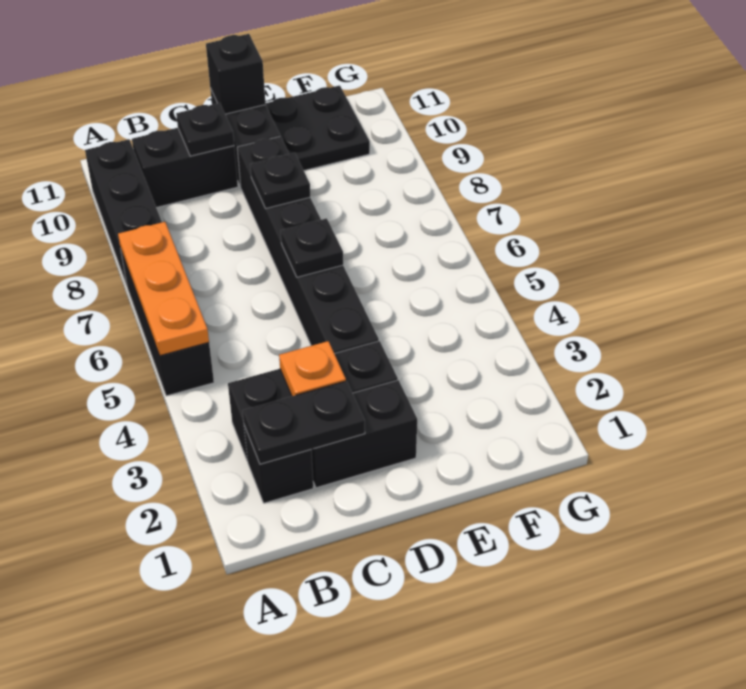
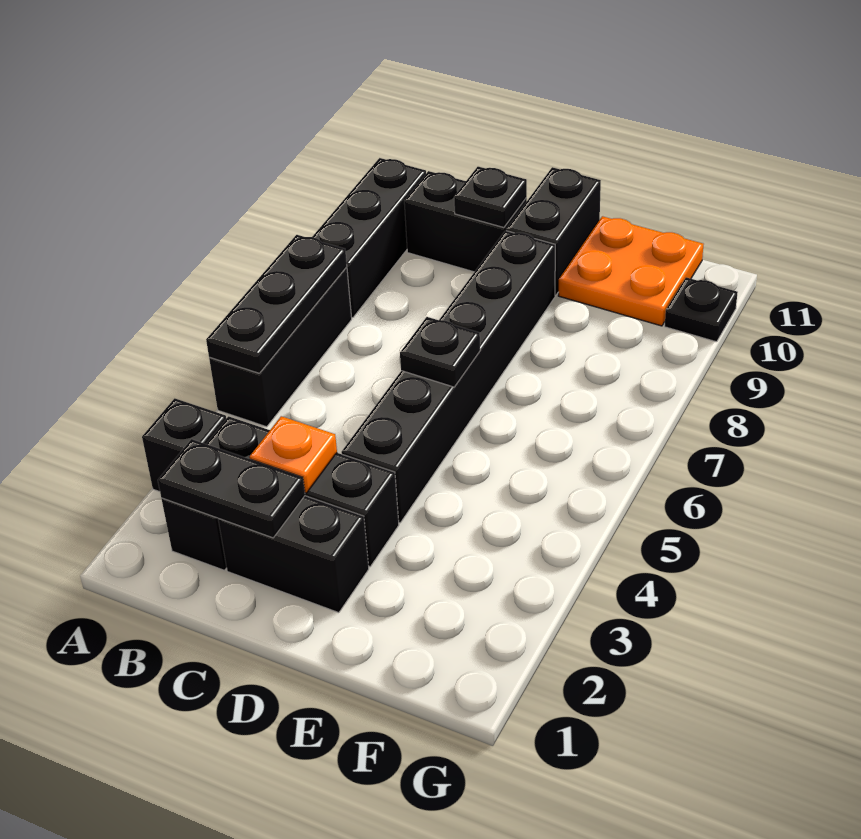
orange 1x3 plate [118,222,209,356] -> black 1x3 plate [206,235,347,373]
black 1x1 plate [250,153,310,209] -> black 1x1 plate moved to [665,277,738,342]
black 1x1 brick [206,34,266,114] -> black 1x1 brick moved to [142,398,226,492]
black 2x2 plate [266,85,370,171] -> orange 2x2 plate [558,216,704,326]

